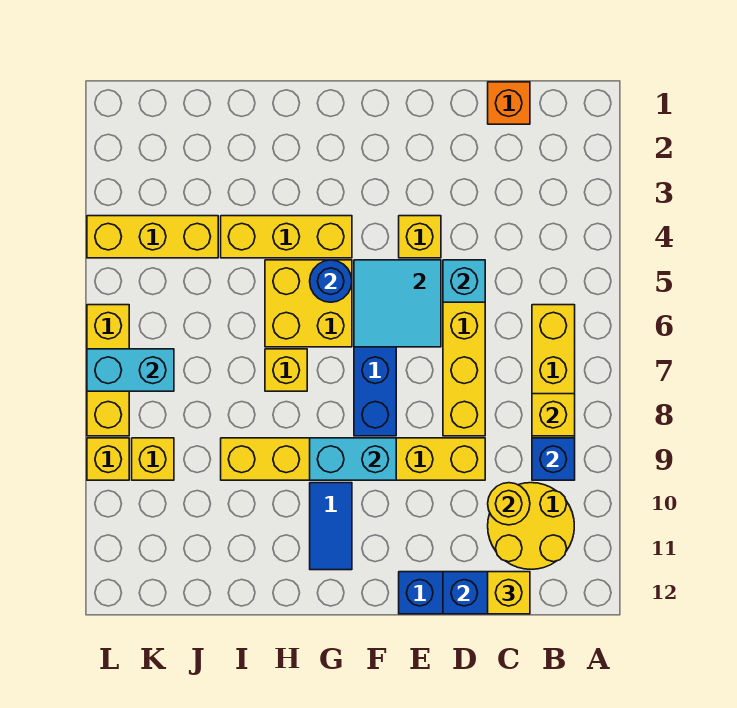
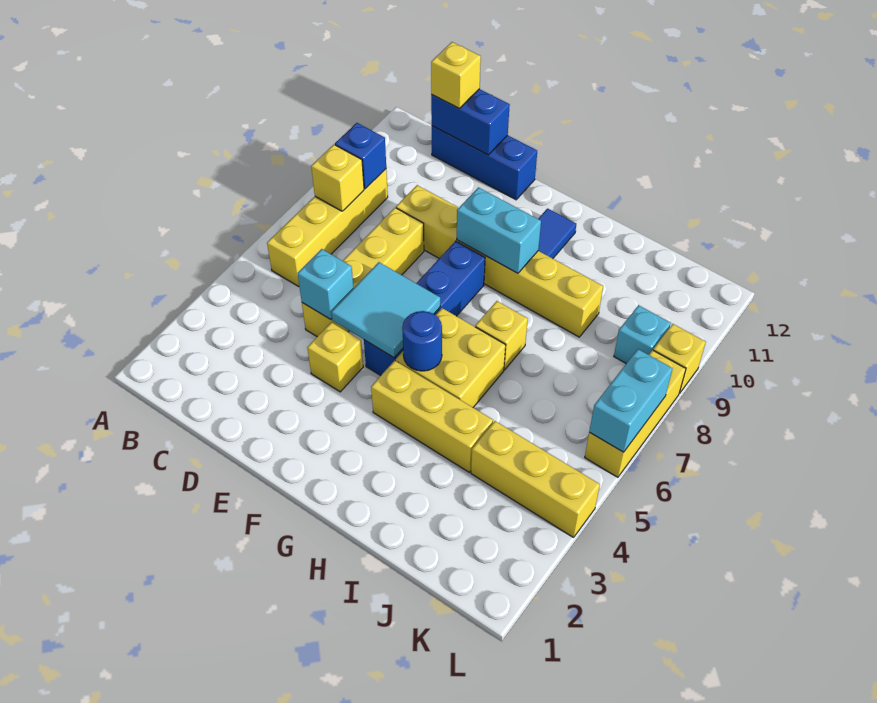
yellow 2x2 round brick [488,483,574,569] -> none
orange 1x1 brick [488,82,530,124] -> none
yellow 1x1 round brick [488,483,530,525] -> none
cyan 1x2 brick [87,349,174,391] -> cyan 1x2 brick turned to [589,349,673,452]
yellow 1x1 brick [132,438,174,480] -> cyan 1x1 brick [614,305,671,363]

